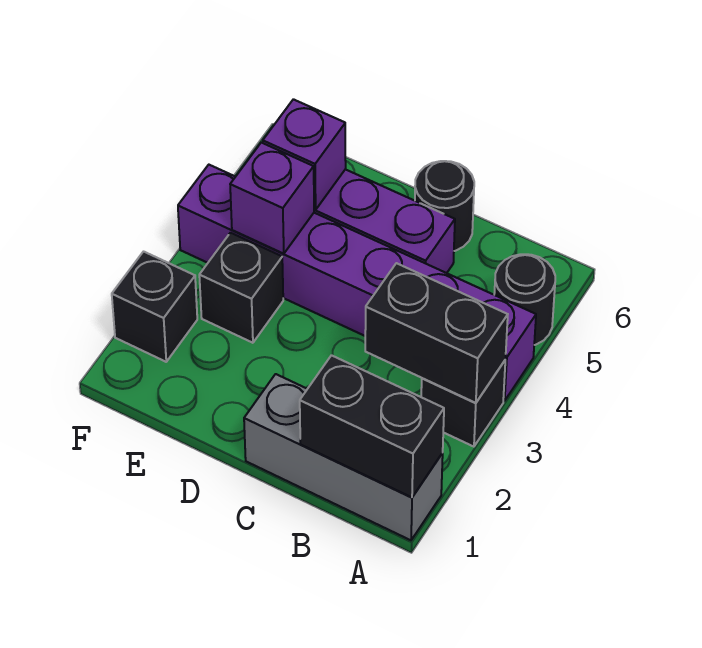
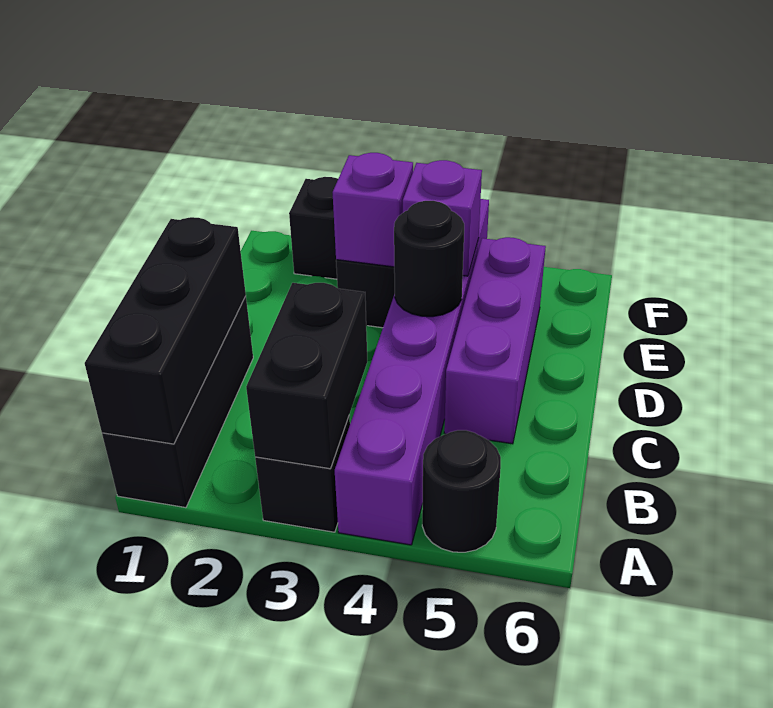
grey 1x3 brick [244,374,443,540] -> black 1x3 brick [102,296,253,508]
black 1x2 brick [300,355,444,497] -> black 1x3 brick [85,217,246,444]
black 1x1 round brick [415,161,474,251] -> black 1x1 round brick moved to [394,201,464,317]
purple 1x1 brick [263,99,346,210] -> purple 1x1 brick moved to [333,153,413,267]

